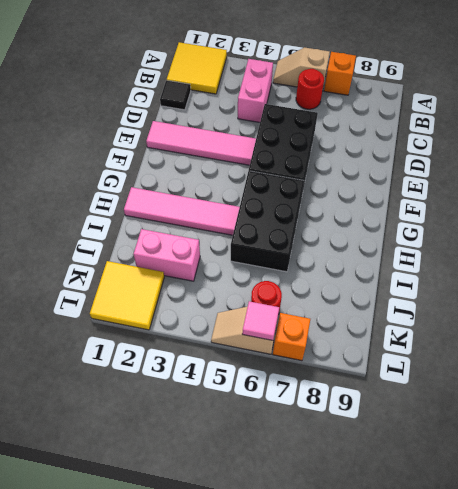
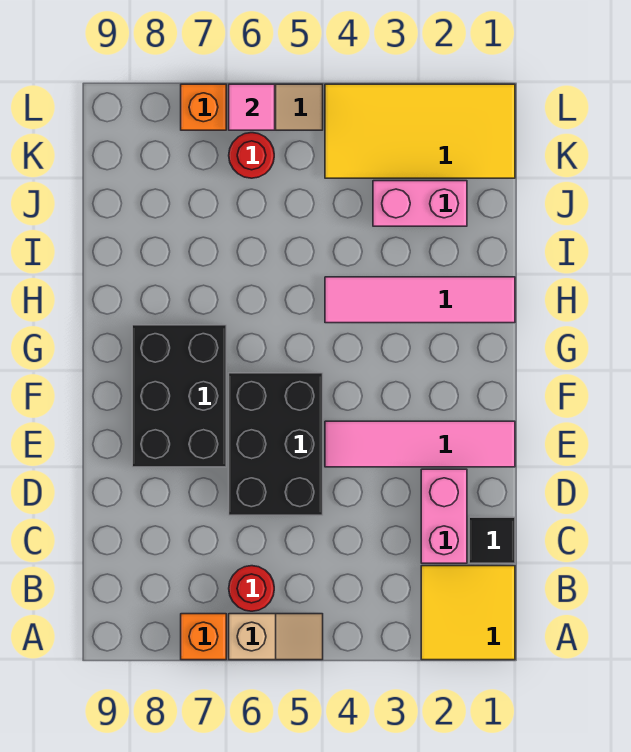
pink 1x2 brick [238,59,273,122] -> pink 1x2 brick moved to [421,469,467,563]
black 2x3 brick [231,171,304,272] -> black 2x3 brick moved to [132,325,226,467]
yellow 2x2 tile [90,261,164,330] -> yellow 2x4 tile [325,84,515,178]

